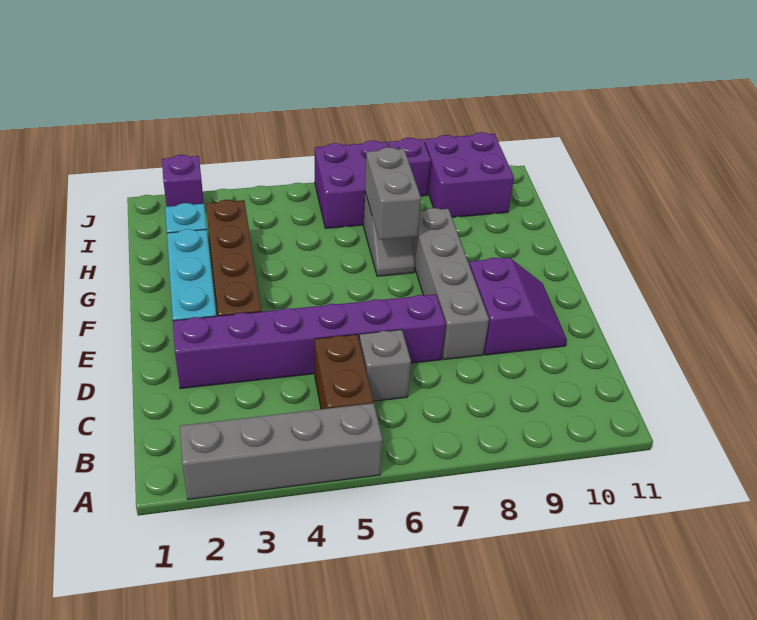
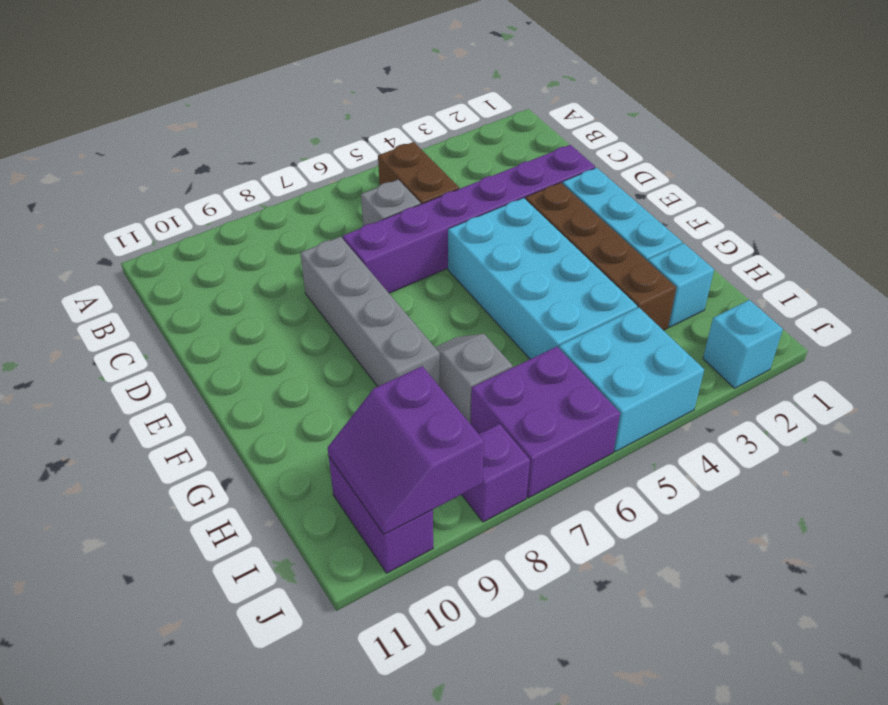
grey 1x4 brick [180,403,383,499] -> none
purple 2x2 slope [469,258,567,355] -> purple 2x2 slope moved to [328,366,484,535]
none -> cyan 2x4 brick [448,198,637,359]
grey 1x2 brick [365,147,421,240] -> none
none -> cyan 2x2 brick [559,308,704,452]
purple 2x2 brick [424,132,514,217] -> purple 1x2 brick [329,457,433,573]
purple 1x1 brick [162,155,204,207] -> cyan 1x1 brick [703,300,783,388]

